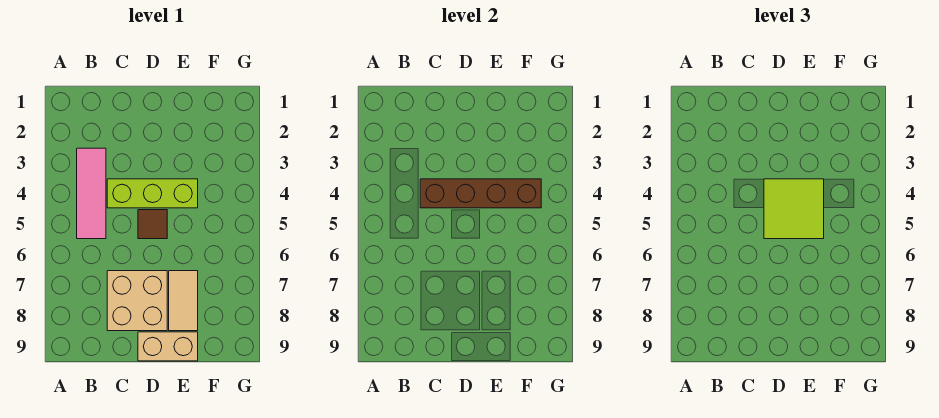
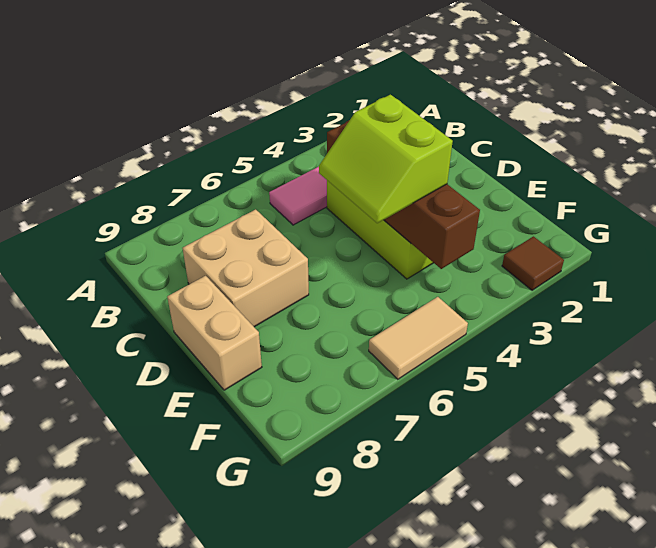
lime 2x2 tile [764,179,824,239] -> lime 2x2 slope [319,95,453,223]
brown 1x1 tile [138,210,167,239] -> brown 1x1 tile moved to [502,236,564,290]
tan 1x2 tile [169,271,198,331] -> tan 1x2 tile moved to [369,297,468,379]

